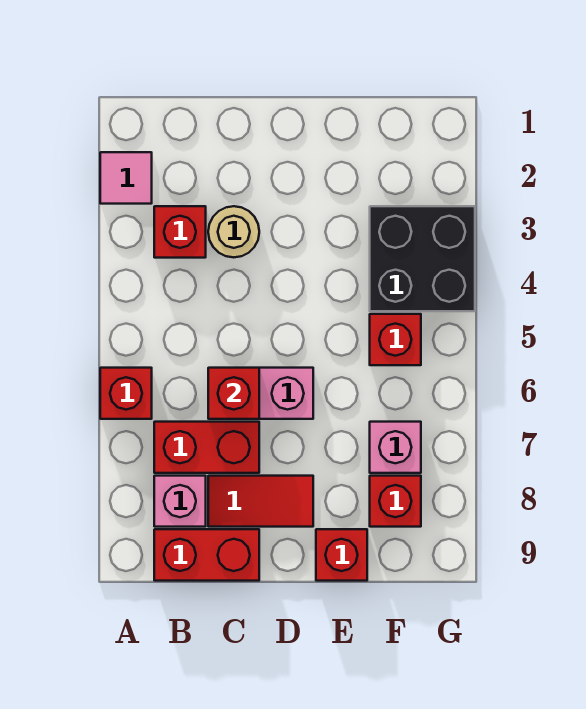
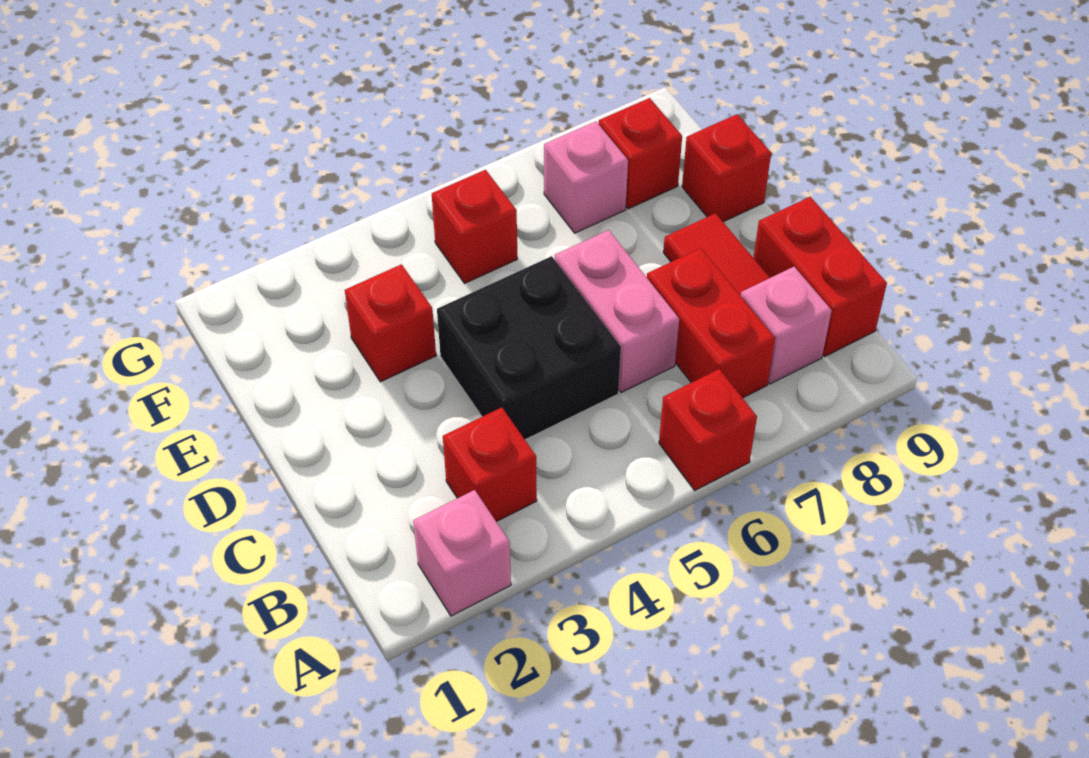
pink 1x1 tile [100,152,152,204] -> pink 1x1 brick [413,490,511,616]
tan 1x1 round brick [208,206,259,257] -> none
red 1x1 brick [208,368,259,419] -> red 1x1 brick moved to [345,264,436,382]
black 2x2 brick [370,206,475,311] -> black 2x2 brick moved to [437,256,621,440]

